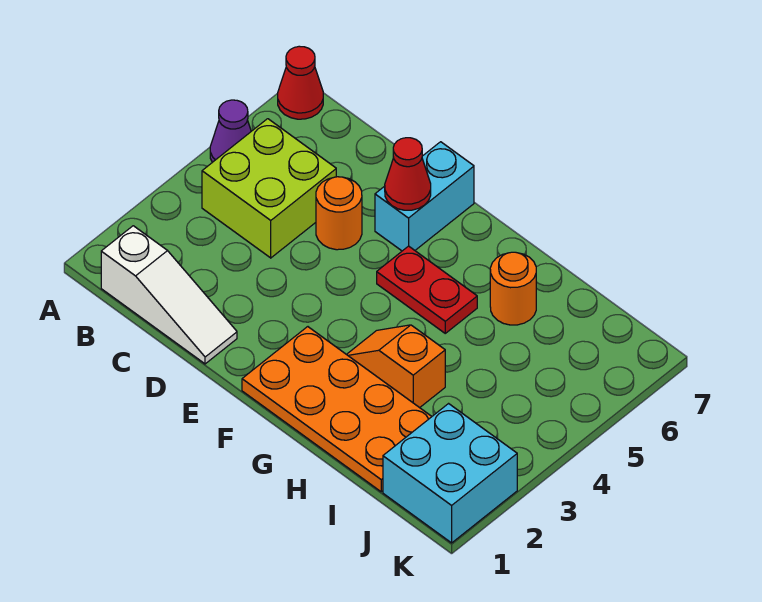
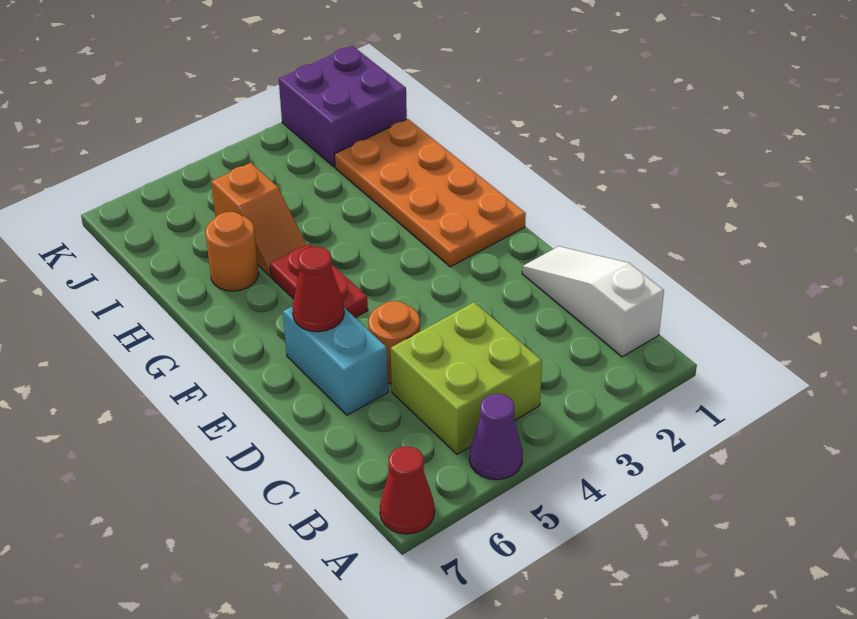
cyan 1x2 brick [375,142,474,251] -> cyan 1x2 brick turned to [283,307,388,415]
orange 1x2 slope [347,325,445,408] -> orange 1x2 slope moved to [211,163,306,276]
cyan 2x2 brick [383,404,517,543] -> purple 2x2 brick [279,46,407,167]

